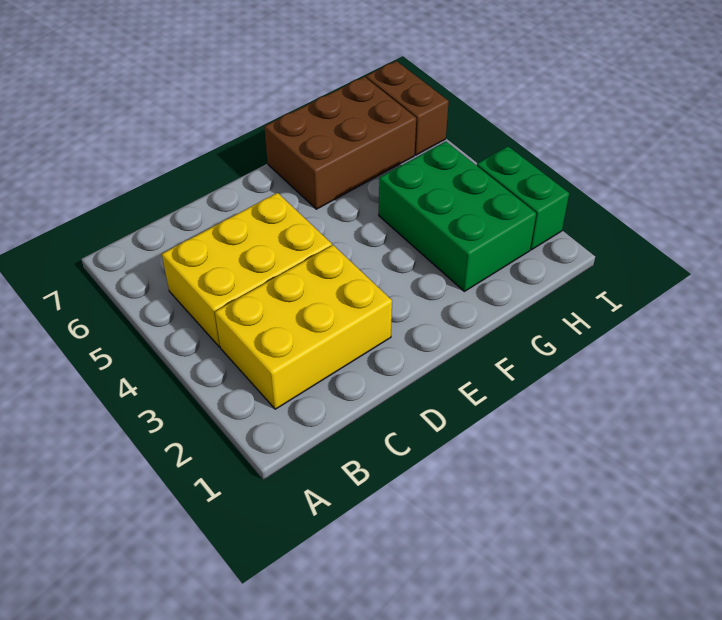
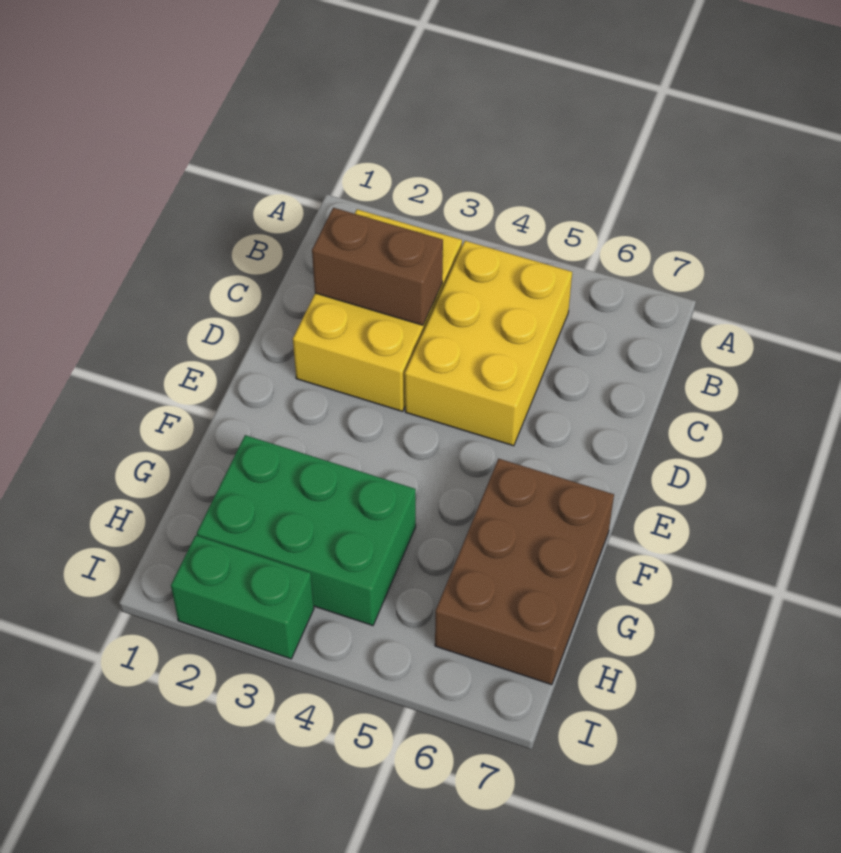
brown 1x2 brick [366,61,449,155] -> brown 1x2 brick moved to [312,208,443,325]

